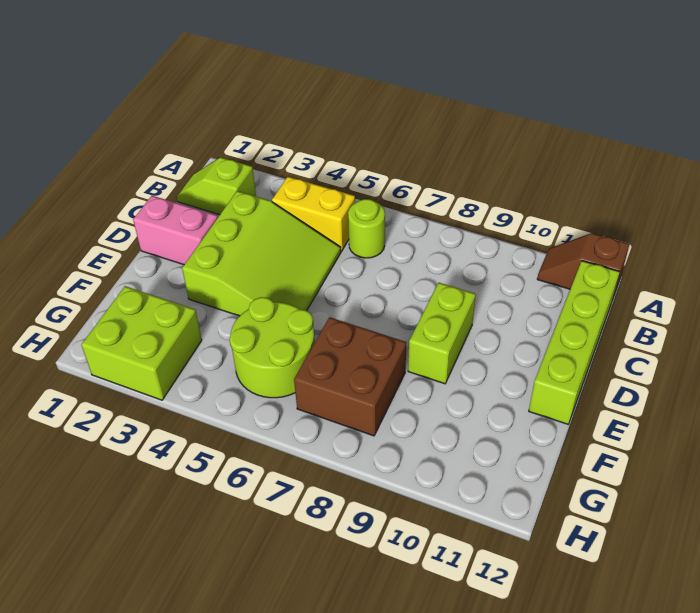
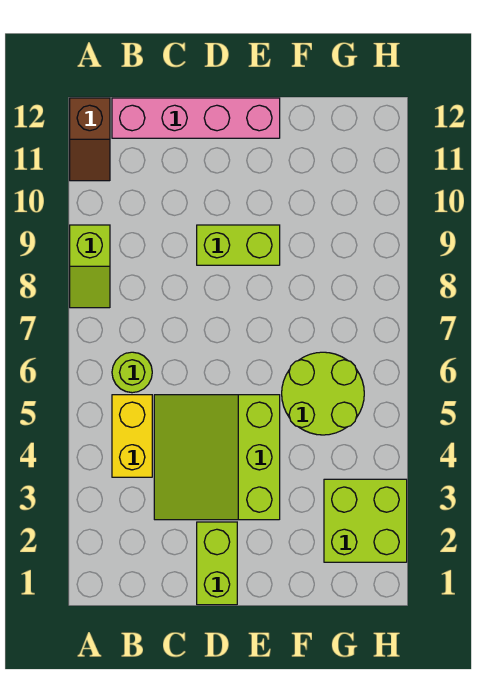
lime 1x2 slope [177,157,256,215] -> lime 1x2 slope moved to [70,225,110,308]
lime 1x4 brick [529,261,620,424] -> pink 1x4 brick [112,98,280,138]
lime 3x3 slope [182,191,341,316] -> lime 3x3 slope turned to [154,395,280,520]
pink 1x2 brick [133,196,218,265] -> lime 1x2 brick [197,522,237,605]
brown 2x2 brick [294,317,406,436] -> none

